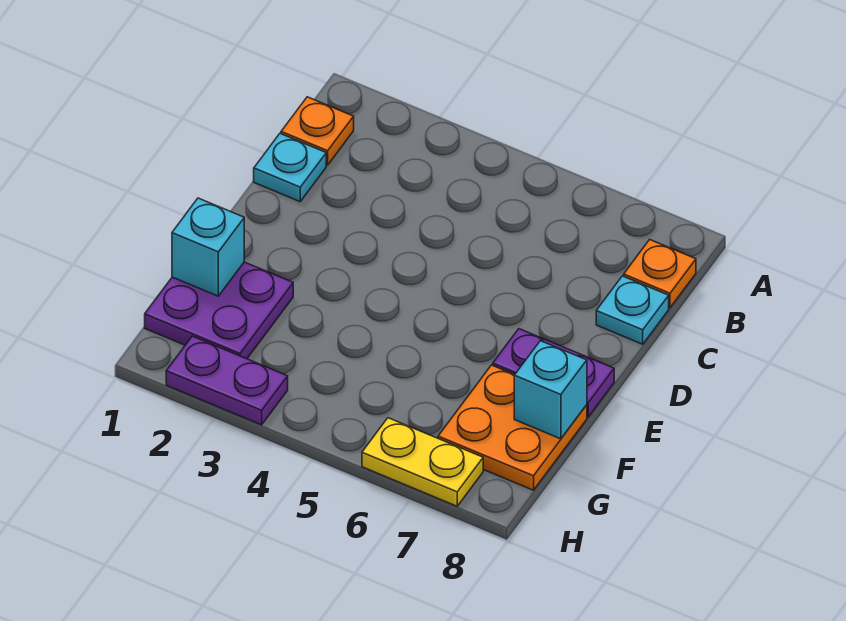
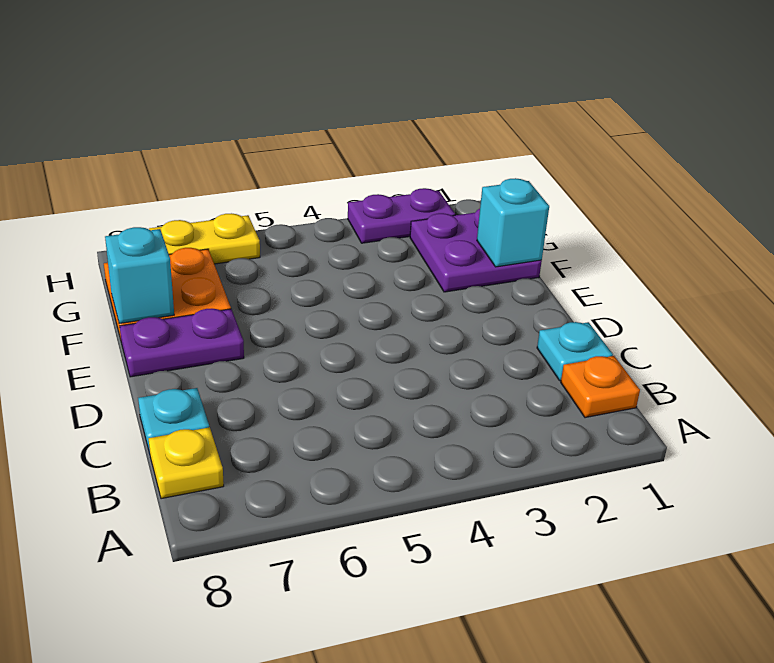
orange 1x1 plate [624,240,696,308] -> yellow 1x1 plate [149,427,224,499]

